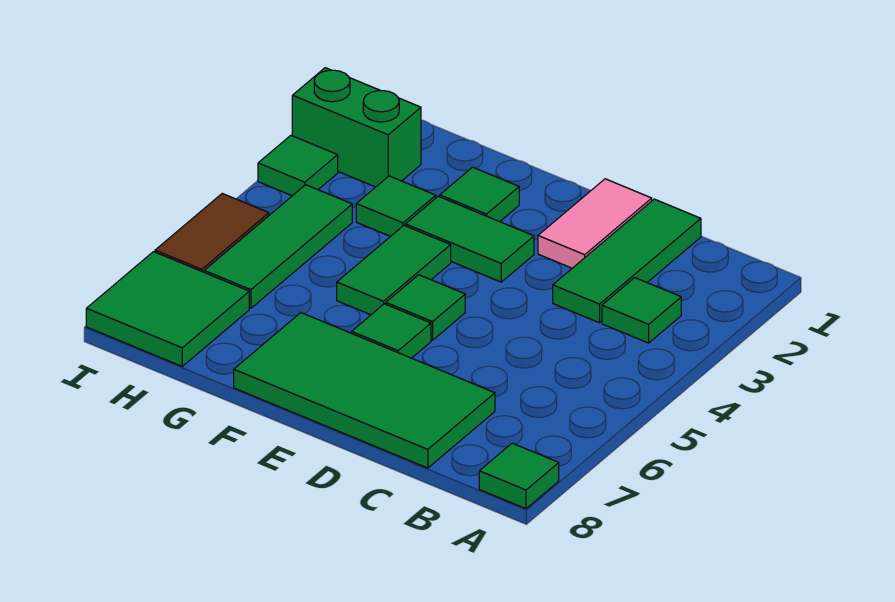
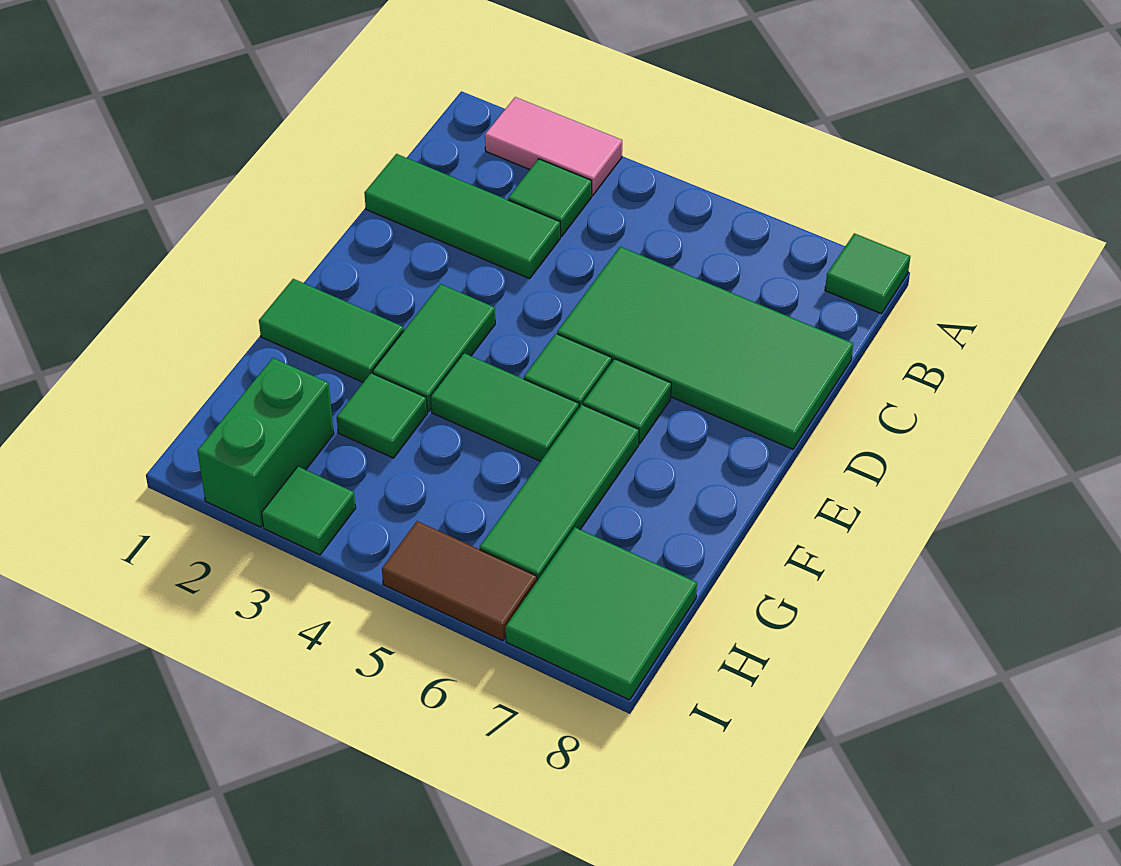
green 2x4 tile [234,313,495,468] -> green 2x4 tile turned to [557,247,853,449]
pink 1x2 tile [538,179,652,268] -> pink 1x2 tile moved to [485,97,622,195]
green 1x1 tile [440,167,519,222] -> green 1x2 tile [259,279,404,382]
green 1x3 tile [204,185,352,308] -> green 1x3 tile turned to [480,405,639,581]

